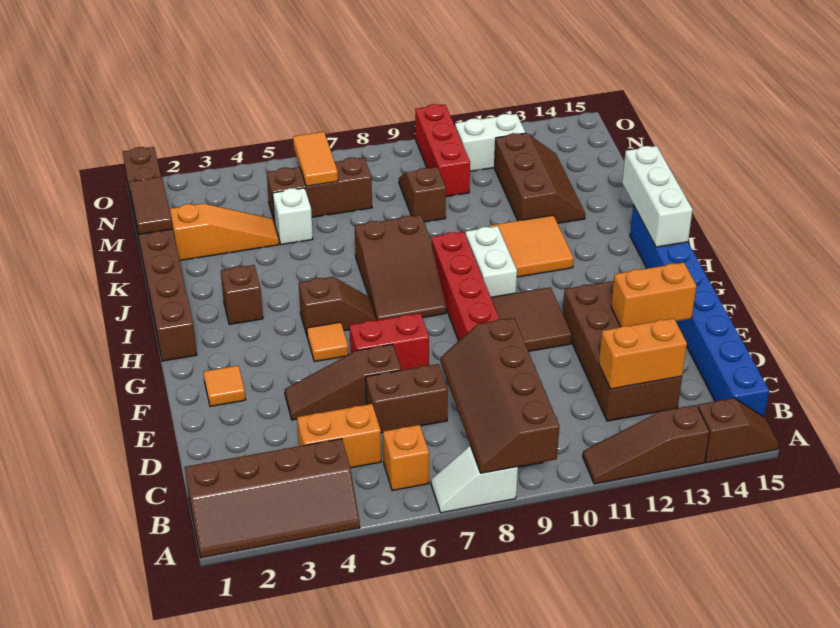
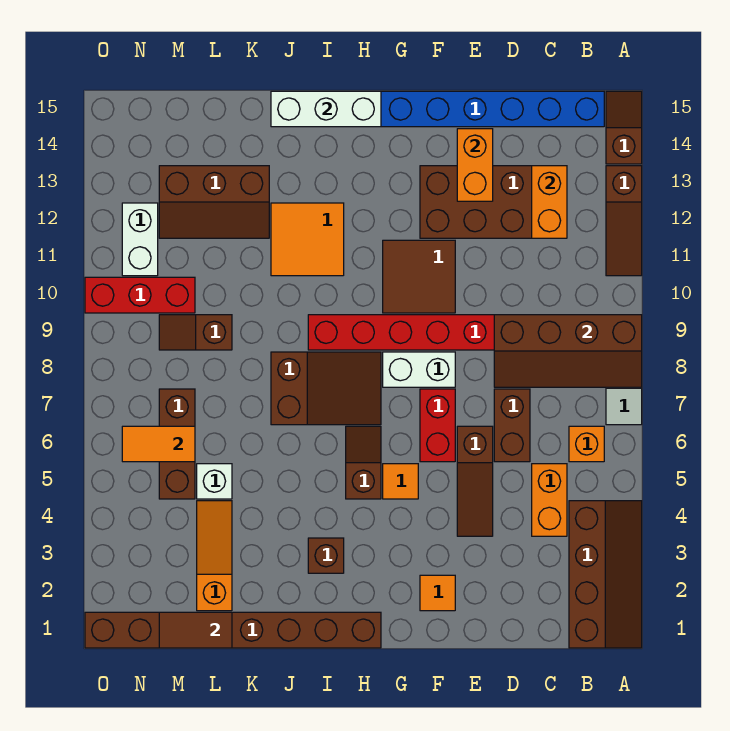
white 1x2 brick [465,226,517,297] -> white 1x2 brick moved to [383,352,455,387]
brown 2x3 slope [495,133,585,223] -> brown 2x3 slope turned to [159,166,269,238]

